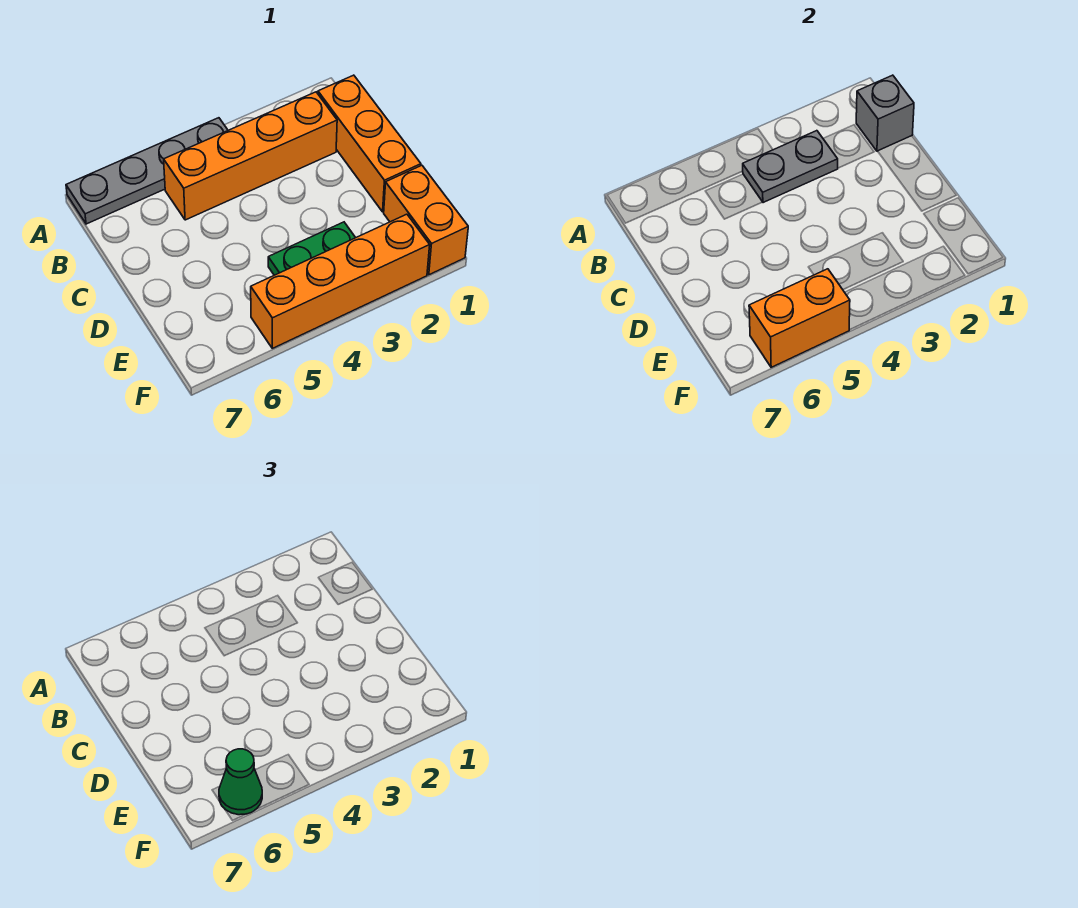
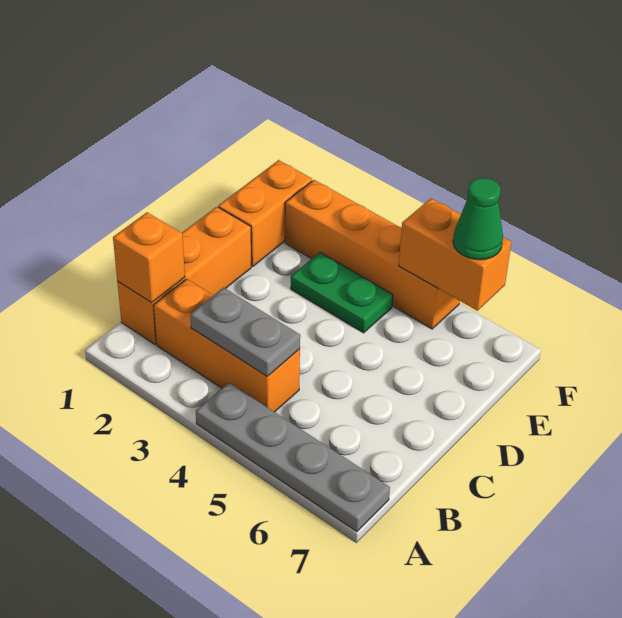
grey 1x1 brick [856,75,914,151] -> orange 1x1 brick [113,212,185,303]
orange 1x4 brick [164,92,337,220] -> orange 1x3 brick [154,279,300,412]

